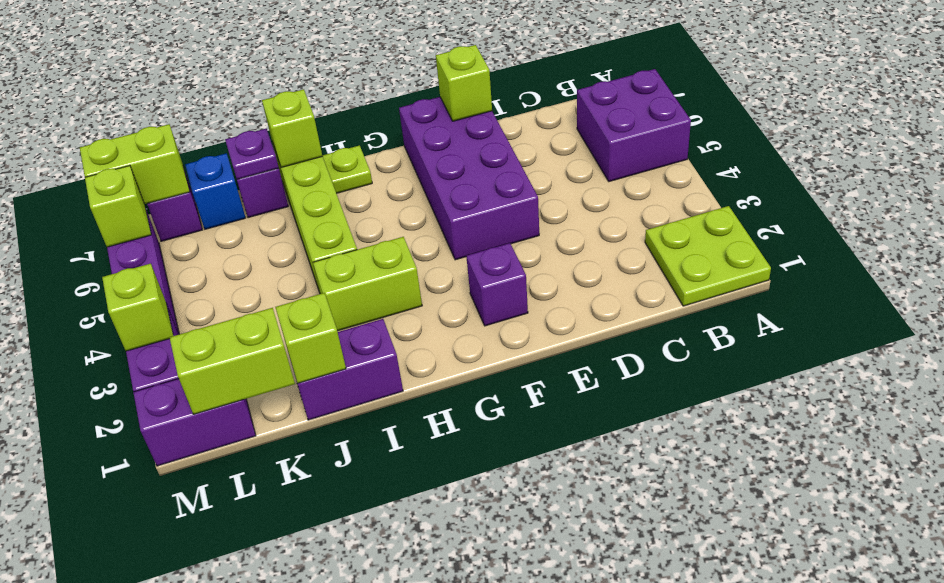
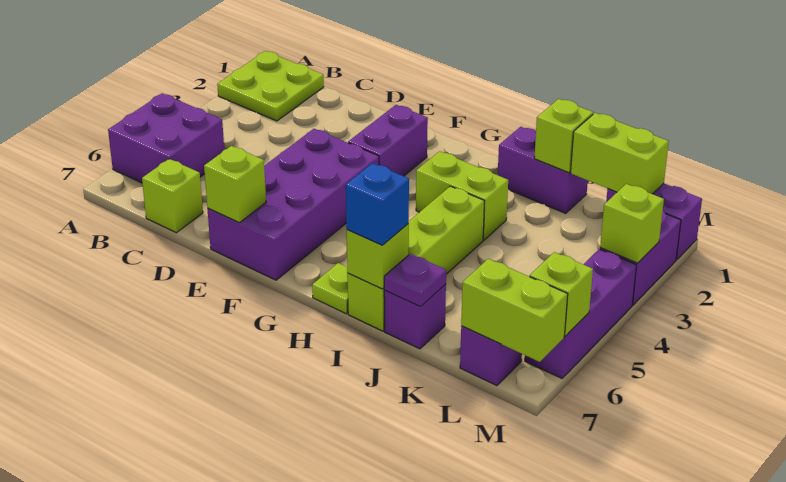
none -> lime 1x1 brick [142,159,203,233]
purple 1x1 brick [466,243,528,326] -> purple 1x2 brick [348,105,428,176]
blue 1x1 brick [185,153,246,229] -> blue 1x1 brick moved to [346,163,409,245]

